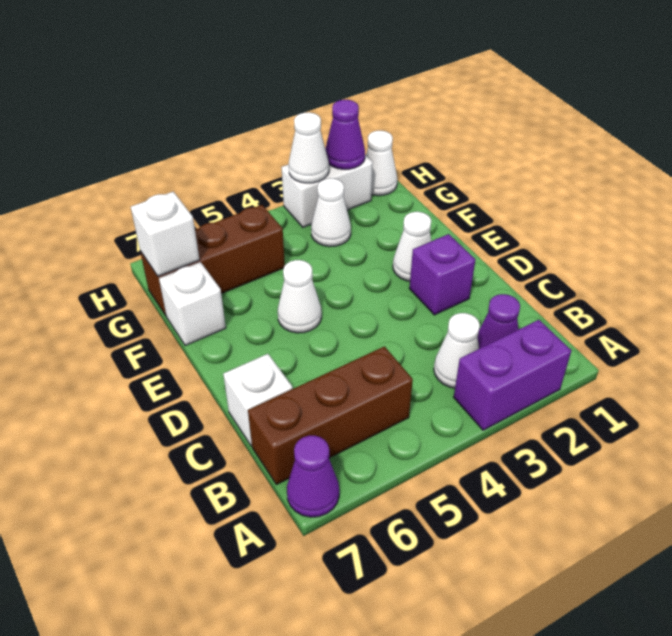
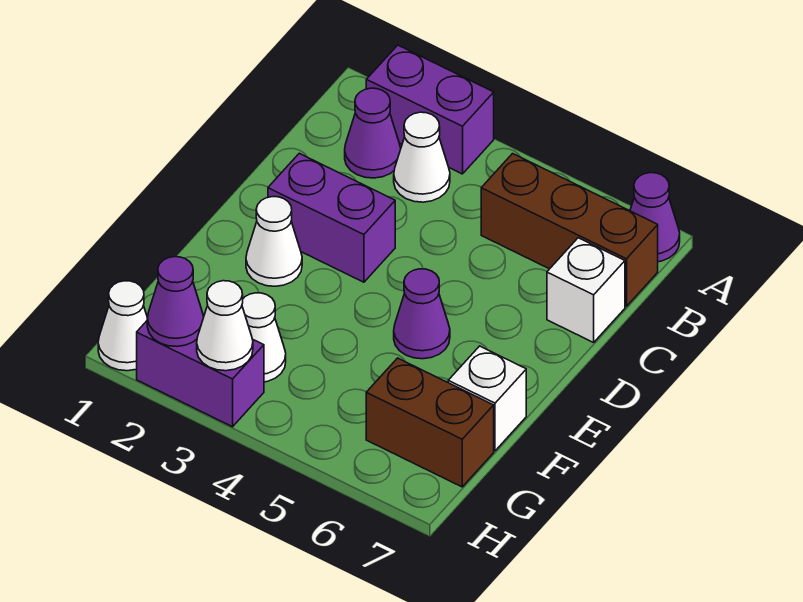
purple 1x1 brick [409,234,475,315] -> purple 1x2 brick [268,153,395,282]
white 1x1 cone [278,260,322,333] -> purple 1x1 cone [394,269,450,359]
brown 1x3 brick [140,205,285,315] -> brown 1x2 brick [366,358,494,487]
white 1x1 brick [131,192,199,276] -> none
white 1x2 brick [281,155,373,227] -> purple 1x2 brick [137,315,264,427]

